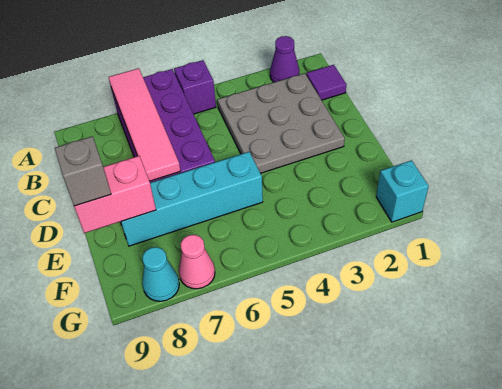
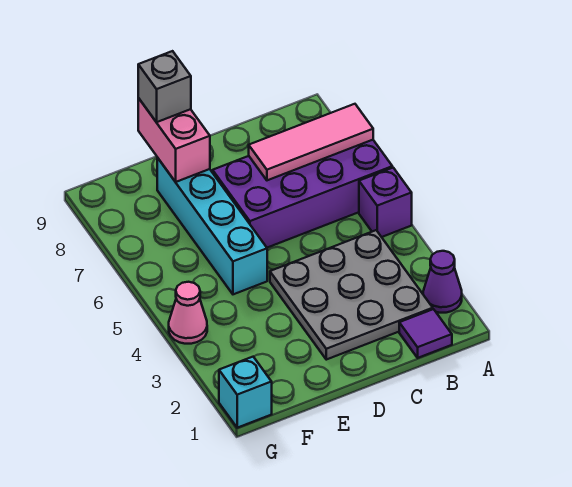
pink 1x4 tile [108,68,181,181] -> pink 1x3 tile [249,104,373,180]
pink 1x1 cone [179,235,215,289] -> pink 1x1 cone moved to [169,282,207,344]
cyan 1x1 cone [142,247,179,301] -> none

